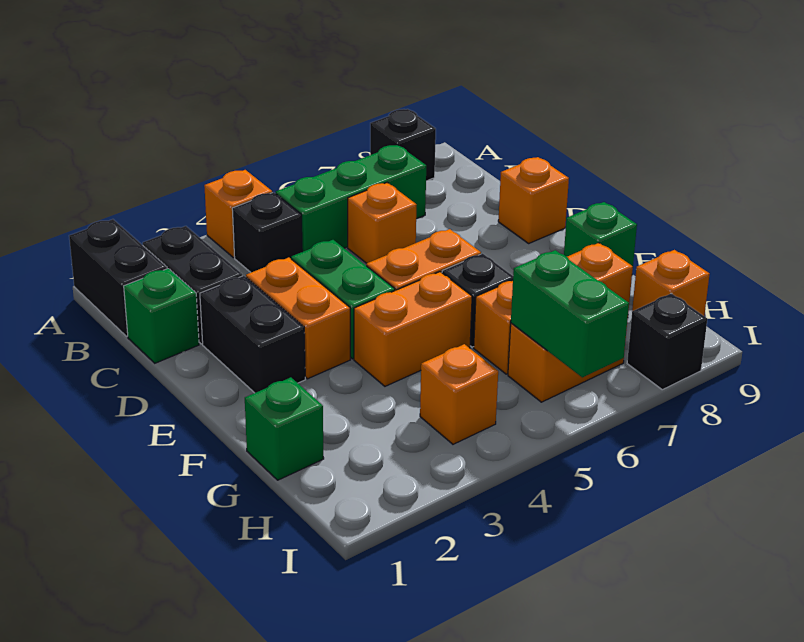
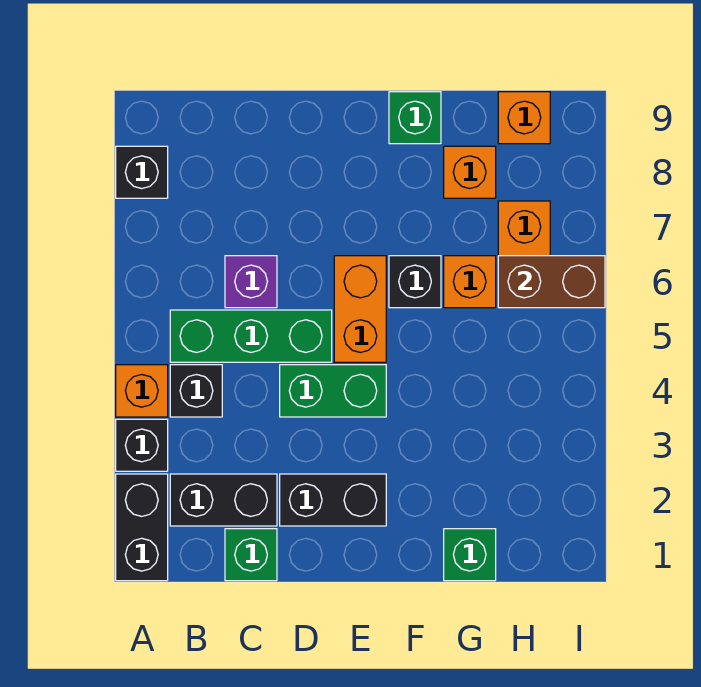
black 1x2 brick [69,219,167,336] -> black 1x2 brick turned to [116,474,168,581]
green 1x3 brick [276,145,426,252] -> green 1x3 brick turned to [170,310,332,362]
orange 1x1 brick [348,183,417,263] -> purple 1x1 brick [225,256,277,308]
orange 1x2 brick [246,257,350,379] -> none
orange 1x1 brick [498,157,569,243] -> none
orange 1x2 brick [354,272,472,386] -> none
orange 1x1 brick [420,344,498,444] -> none
green 1x2 brick [511,250,629,377] -> brown 1x2 brick [498,256,605,308]
black 1x1 brick [627,293,707,390] -> black 1x1 brick moved to [116,419,168,471]

